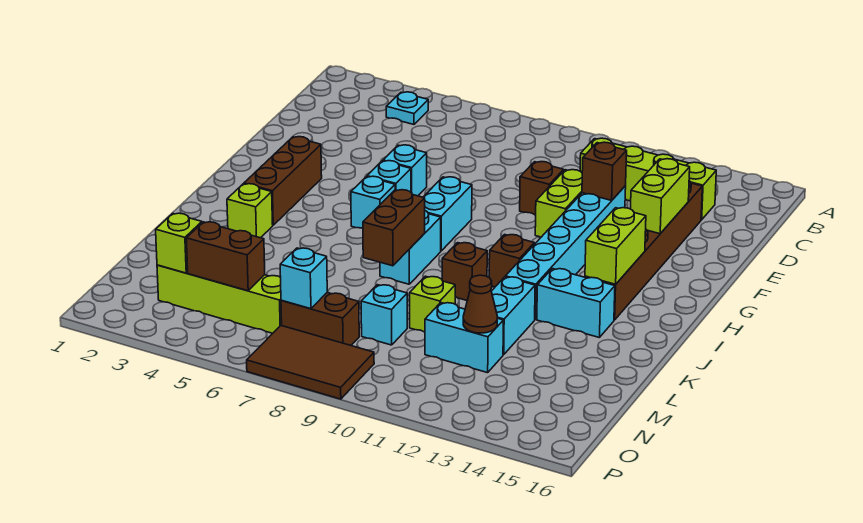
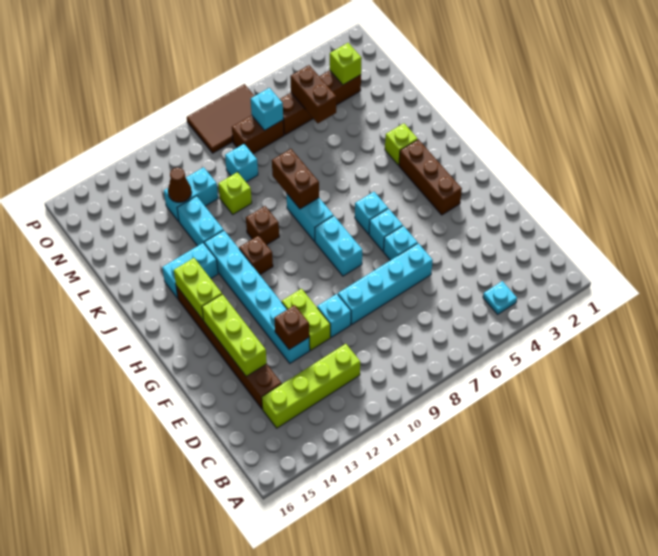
none -> cyan 1x4 brick [338,243,433,324]
brown 1x1 brick [520,162,564,215] -> cyan 1x1 brick [317,294,351,337]
lime 1x2 brick [631,159,690,234] -> lime 1x3 brick [202,294,267,376]
lime 1x4 brick [157,265,282,333] -> brown 1x4 brick [280,70,361,135]
brown 1x2 brick [186,222,265,291] -> brown 1x2 brick turned to [290,65,336,123]

